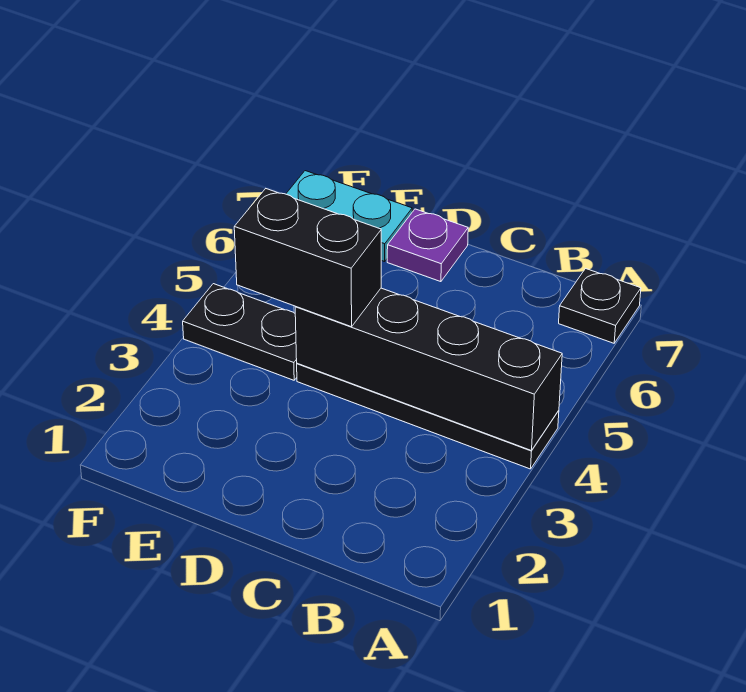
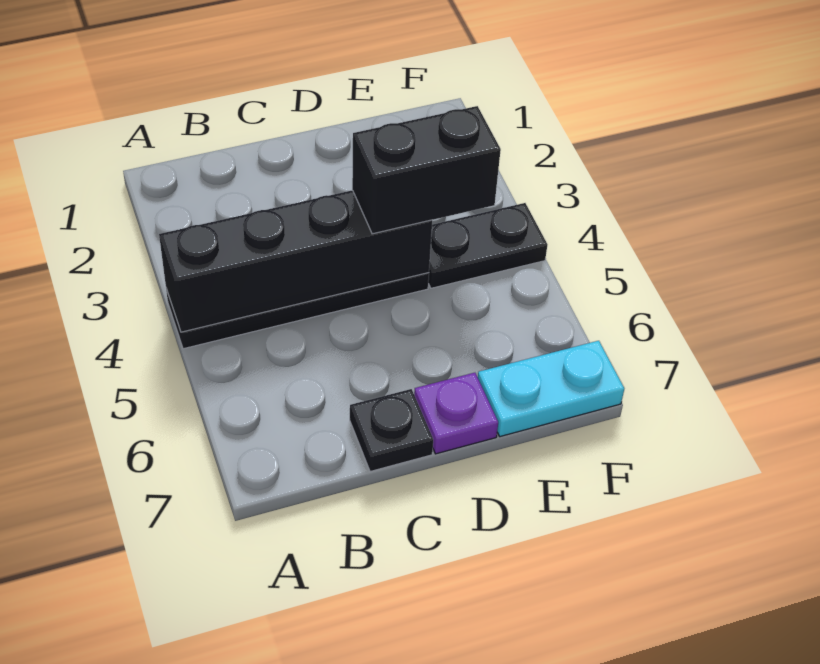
black 1x1 plate [559,269,641,343] -> black 1x1 plate moved to [350,389,433,471]

